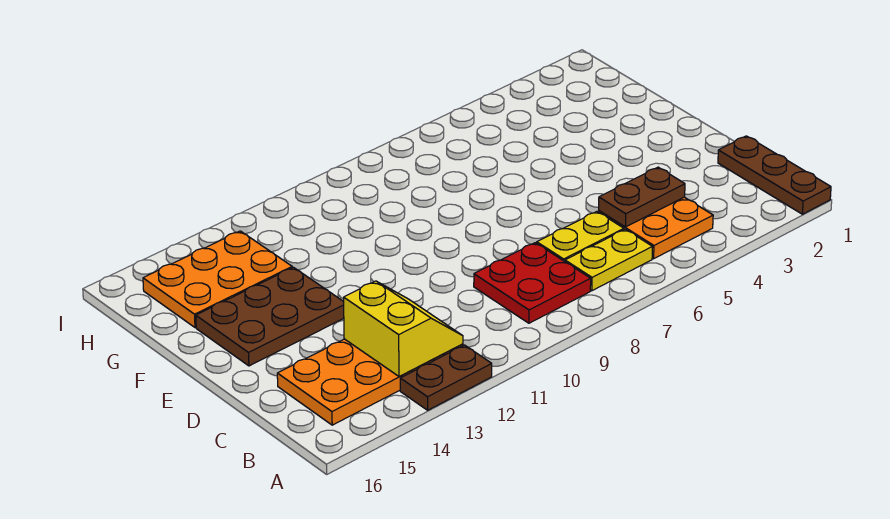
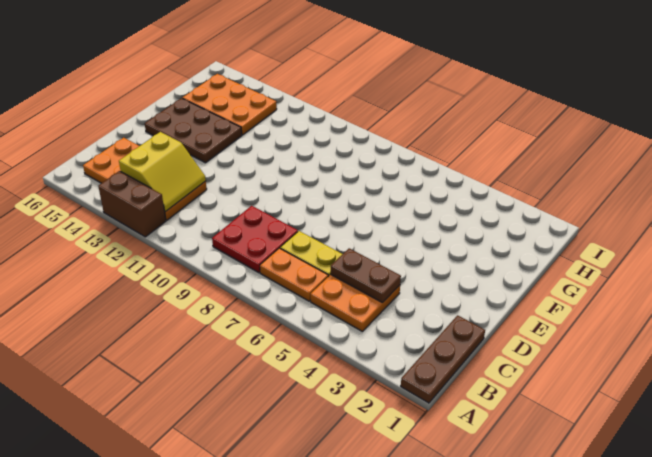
brown 1x2 plate [400,345,492,410] -> brown 1x2 brick [98,171,166,237]
yellow 1x2 plate [565,229,653,291] -> orange 1x2 plate [260,248,328,301]

